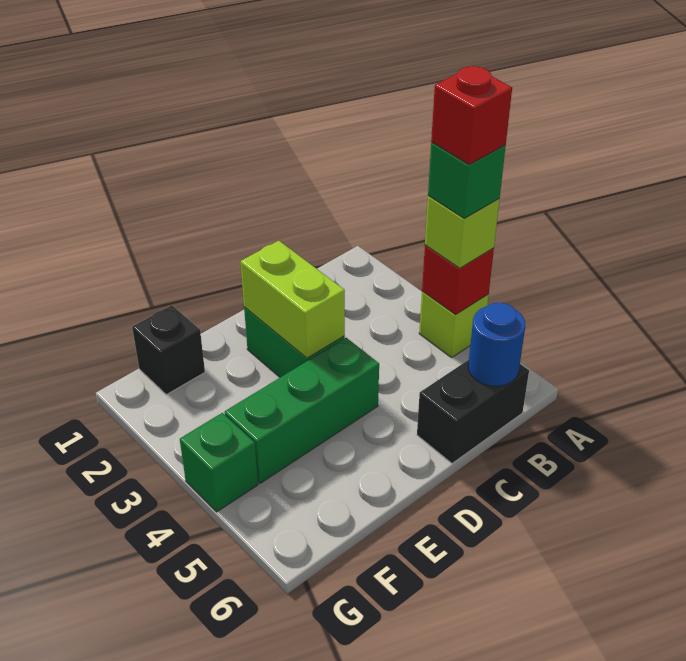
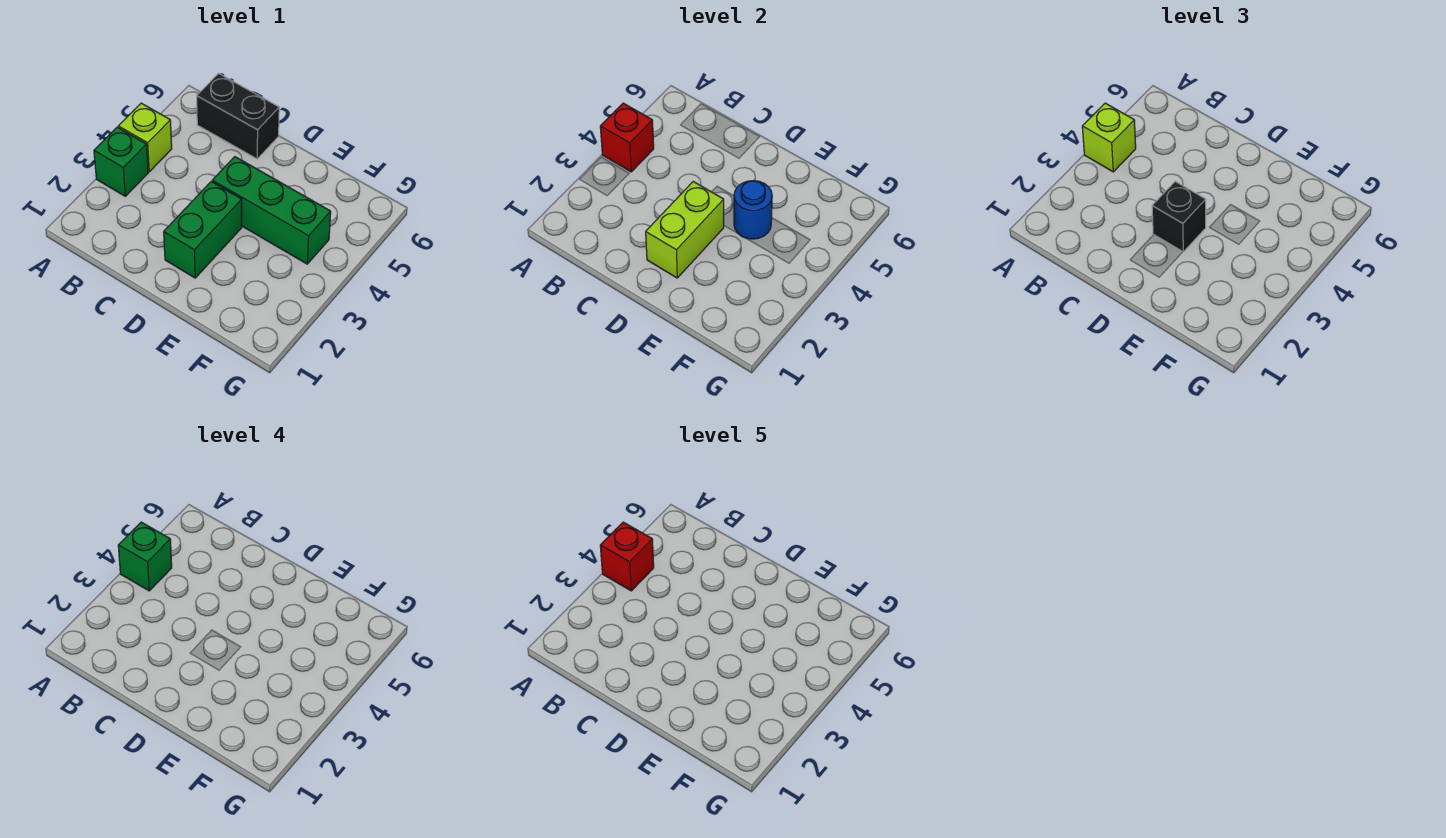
blue 1x1 round brick [468,303,525,386] -> blue 1x1 round brick moved to [734,181,772,239]
black 1x1 brick [132,305,205,395] -> black 1x1 brick moved to [1152,182,1206,252]
green 1x1 brick [180,413,258,512] -> green 1x1 brick moved to [94,127,148,196]

